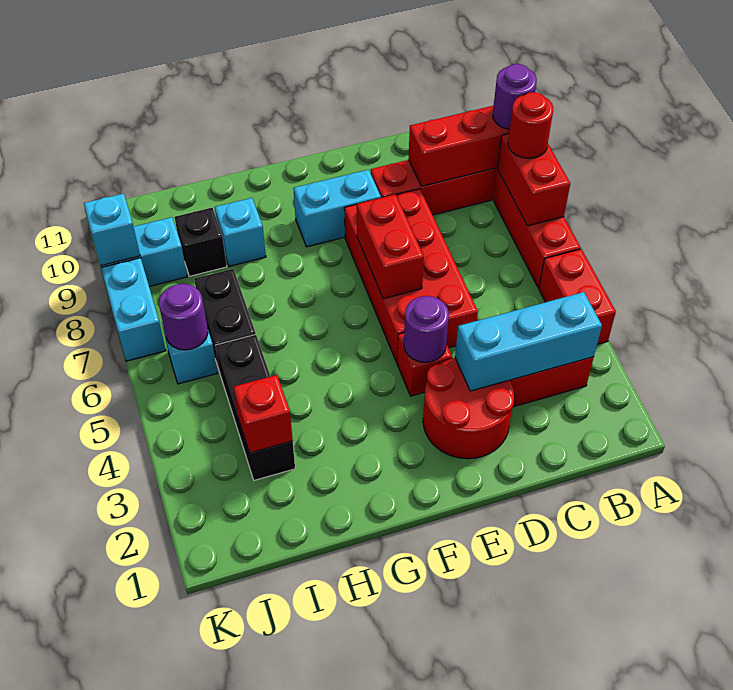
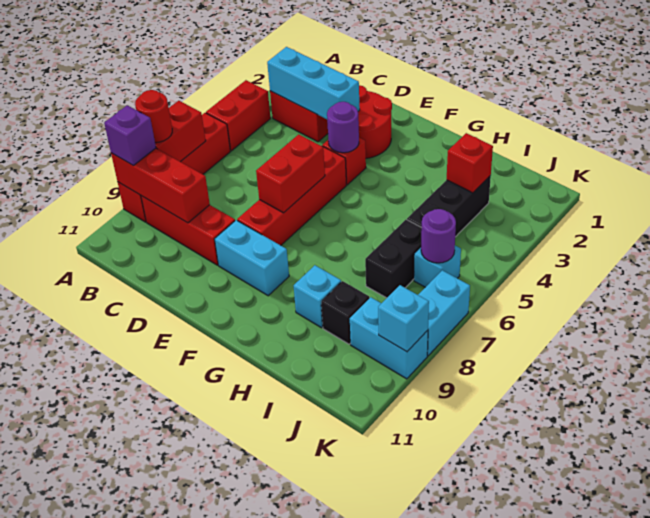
purple 1x1 round brick [493,64,537,129] -> purple 1x1 brick [104,105,156,165]
red 2x4 brick [344,189,478,362] -> red 1x4 brick [237,147,346,245]

